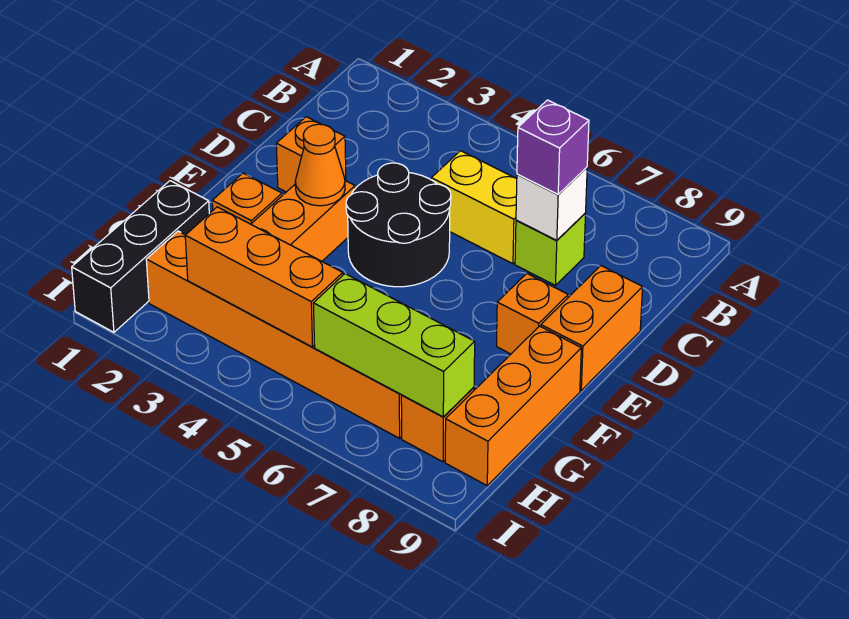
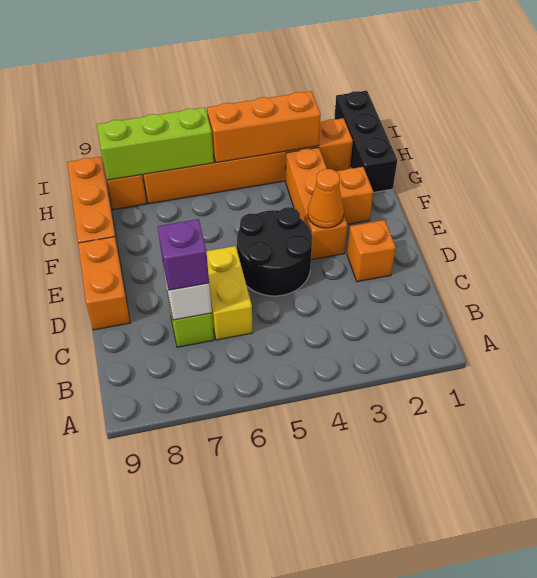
yellow 1x2 brick [431,151,517,264] -> yellow 1x2 brick turned to [206,246,253,340]
orange 1x1 brick [497,274,568,354] -> none

